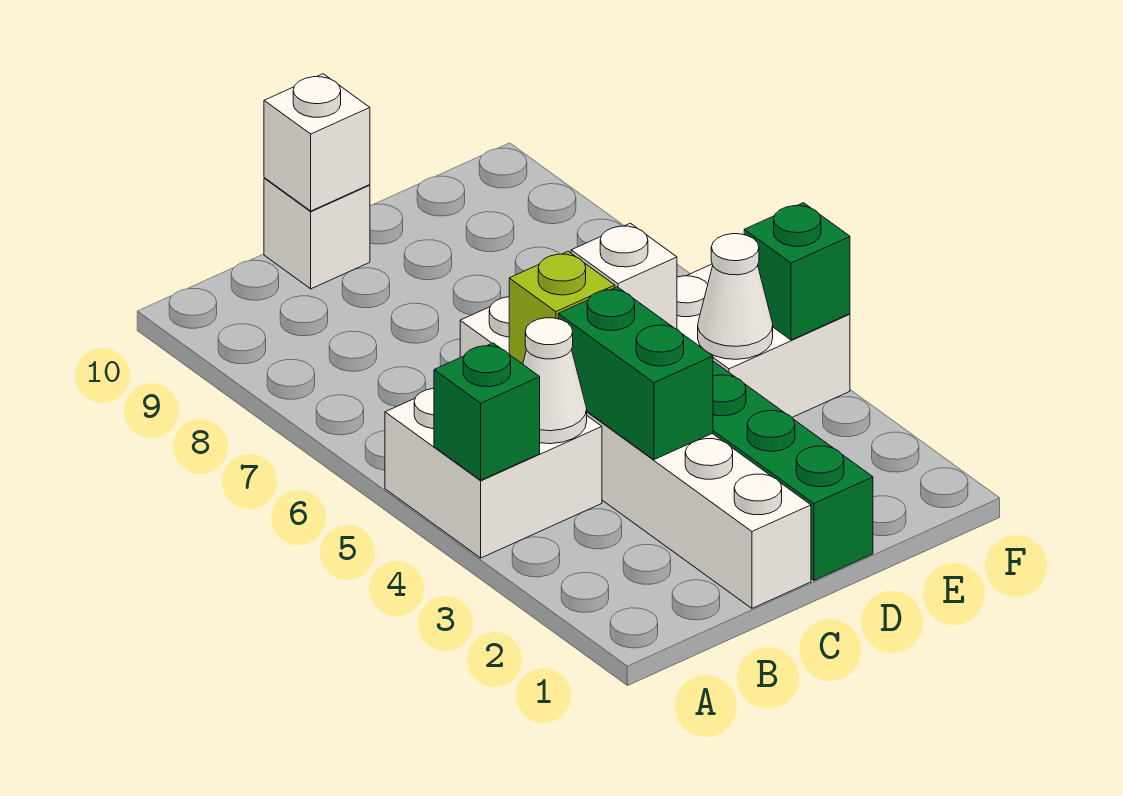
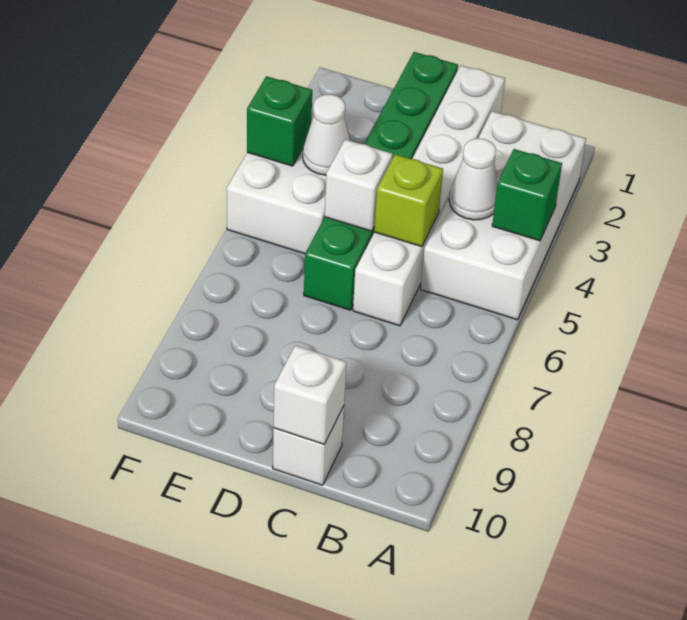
white 2x2 brick [385,388,602,558] -> white 2x4 brick [421,111,586,320]
green 1x2 brick [558,287,713,460] -> none

